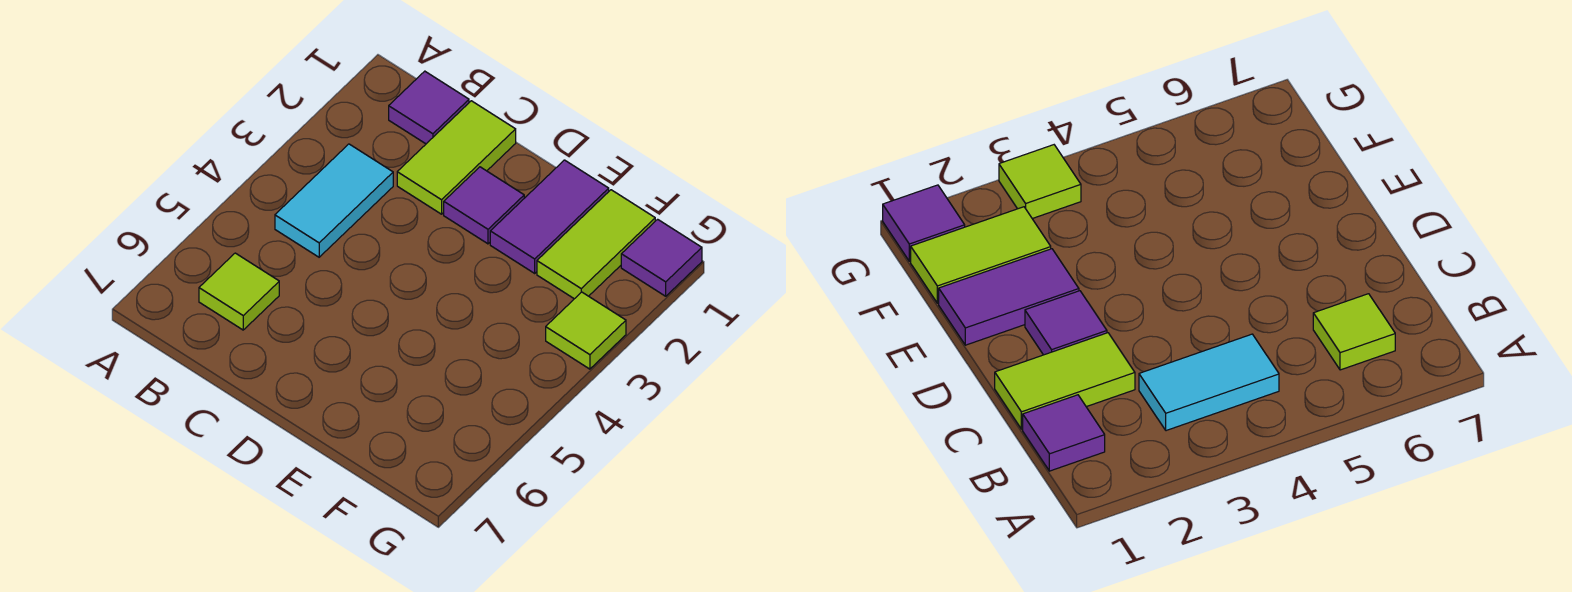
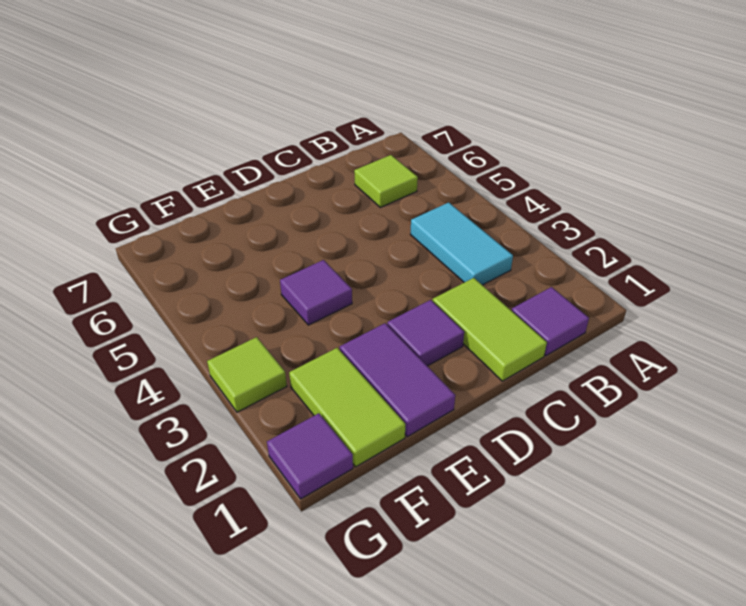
none -> purple 1x1 tile [280,260,352,325]

